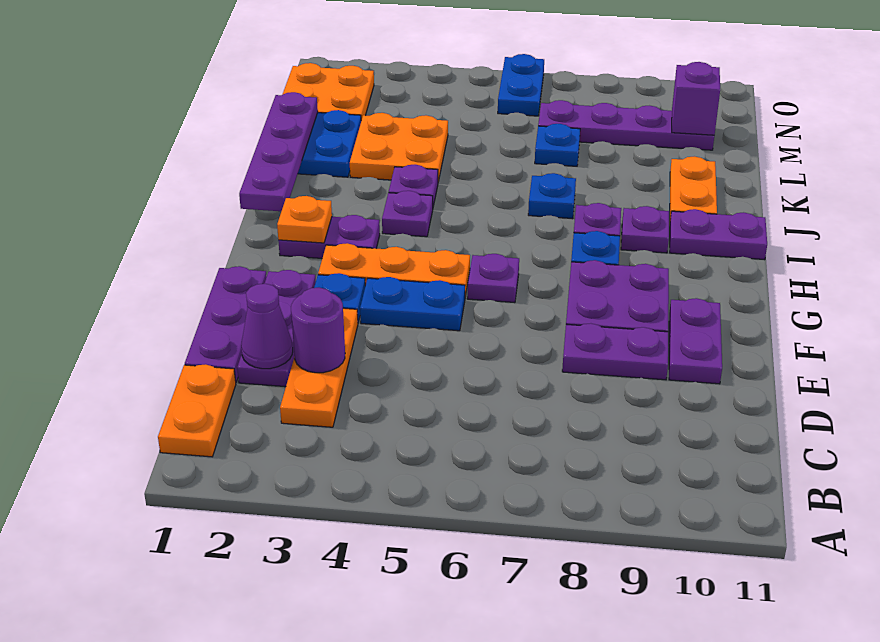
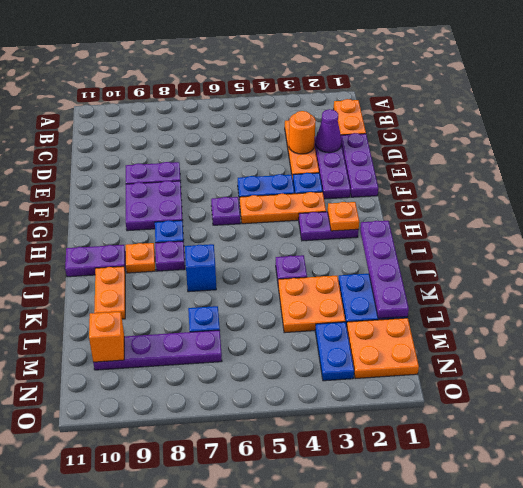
purple 1x1 round brick [291,288,345,373] -> orange 1x1 round brick [289,111,316,154]
purple 1x2 plate [669,298,722,384] -> none
purple 1x1 plate [382,191,433,237] -> none
purple 1x1 plate [621,206,669,253] -> orange 1x1 plate [126,243,155,273]
blue 1x1 plate [528,173,576,219] -> blue 1x1 brick [185,244,216,292]
purple 1x1 brick [672,62,720,135] -> orange 1x1 brick [89,312,124,362]
blue 1x2 plate [498,54,544,116] -> blue 1x2 plate moved to [315,322,354,381]

